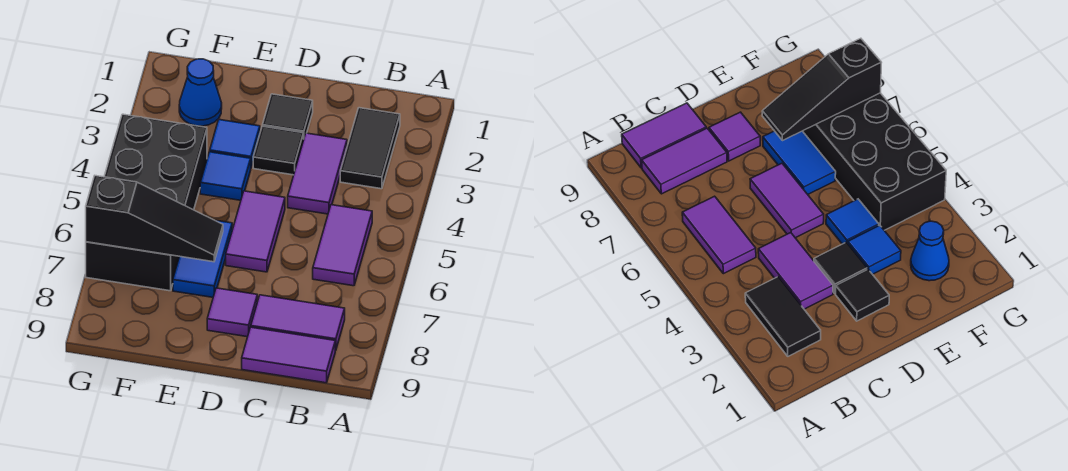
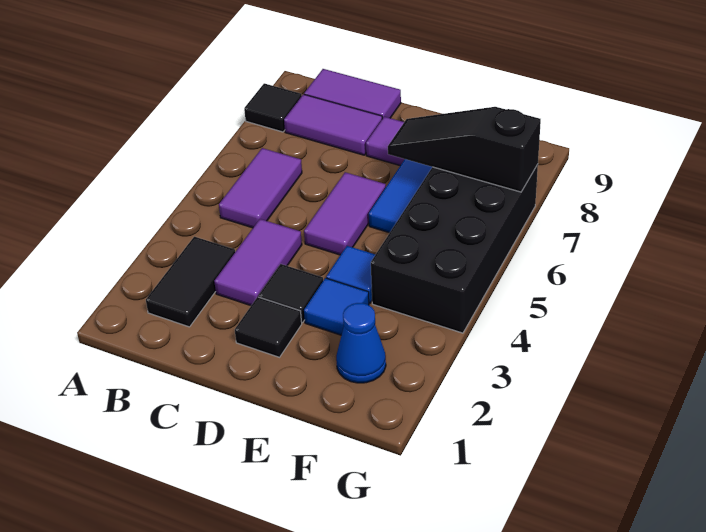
none -> black 1x1 tile [244,83,302,132]

